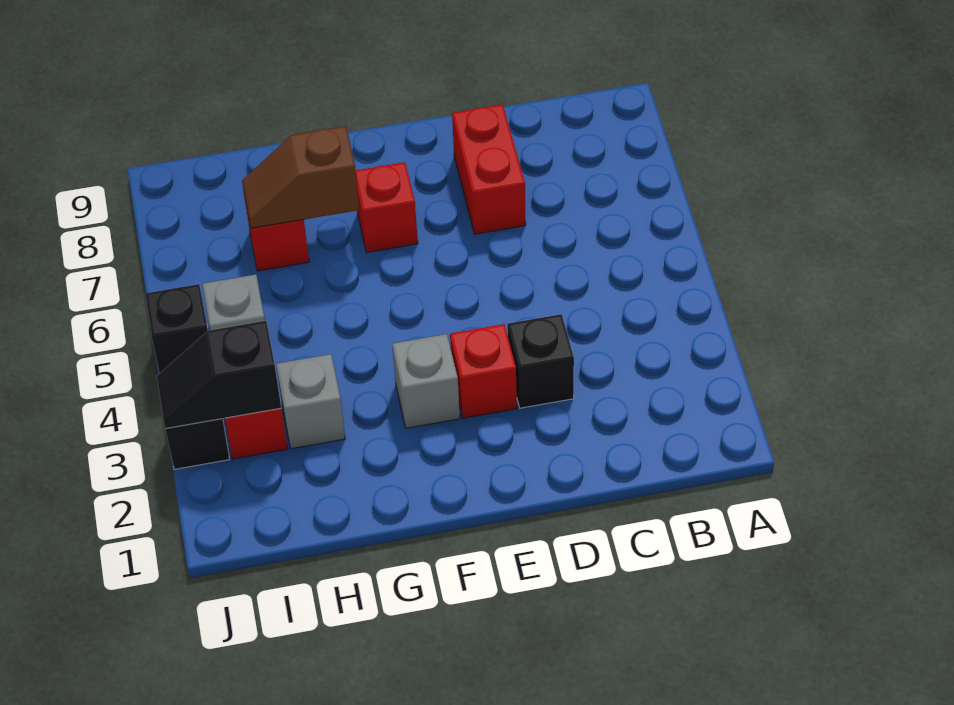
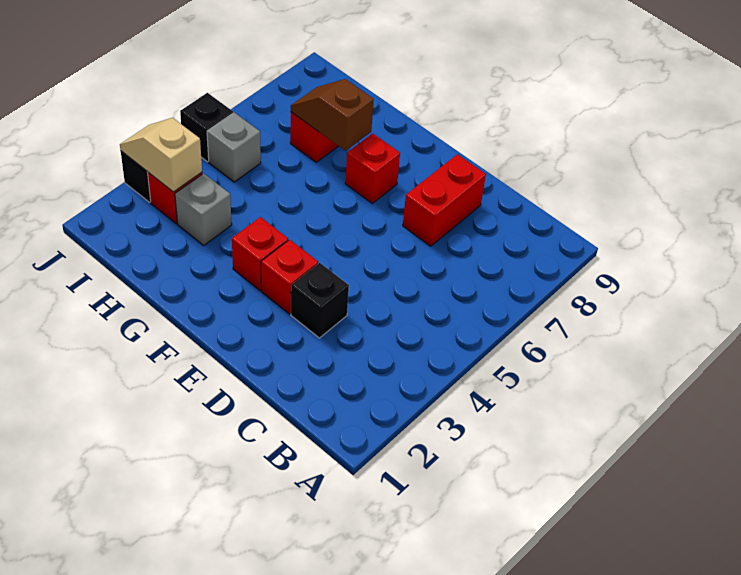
grey 1x1 brick [392,334,460,428] -> red 1x1 brick [232,217,288,291]
black 1x2 slope [157,321,281,429] -> tan 1x2 slope [120,118,202,192]

